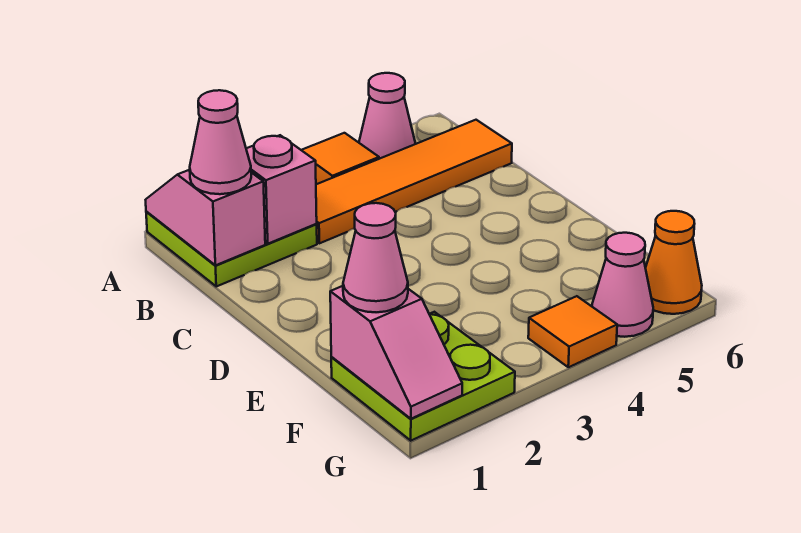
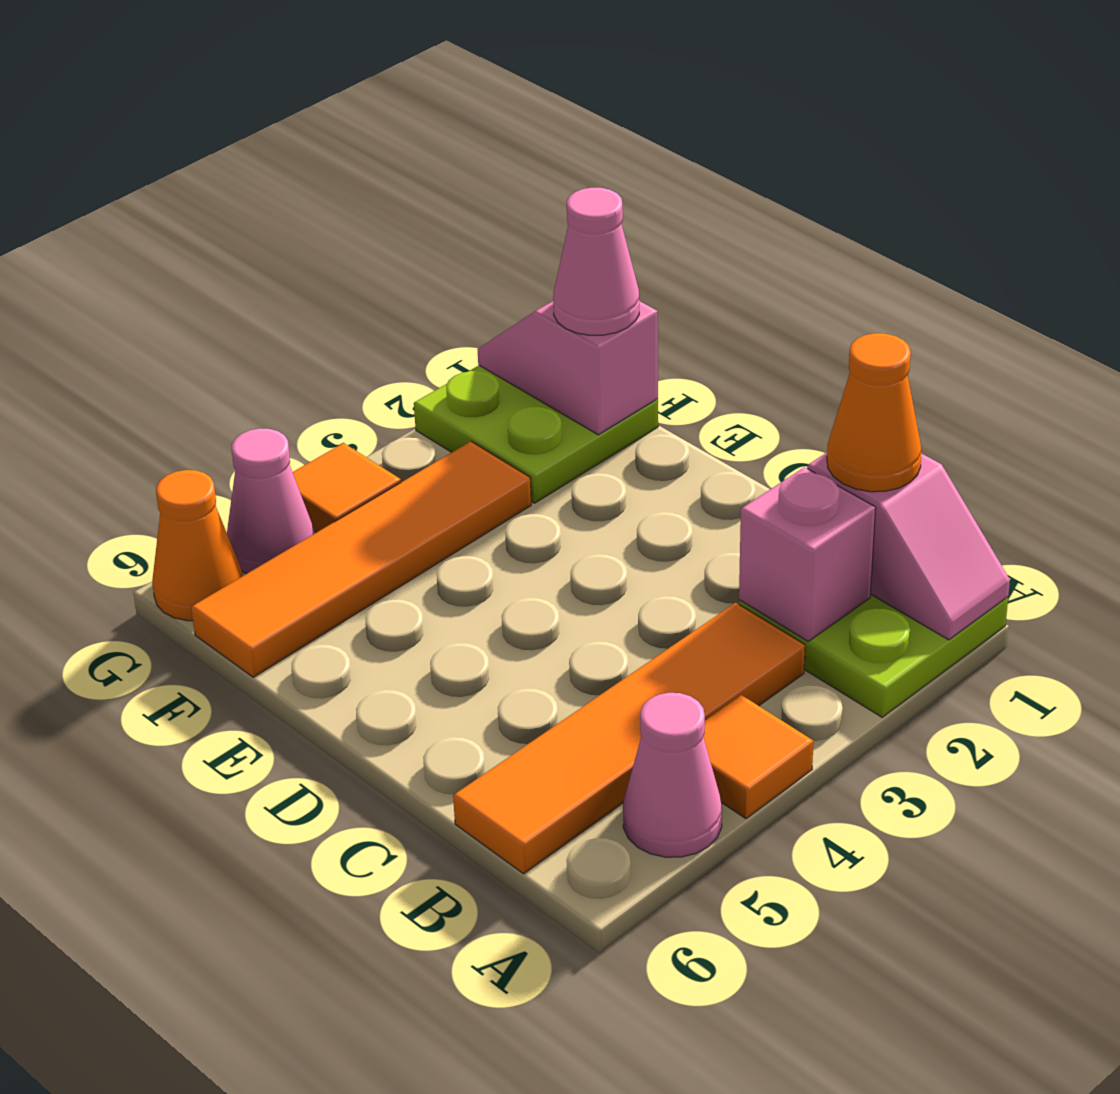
pink 1x1 cone [190,90,251,194] -> orange 1x1 cone [827,333,922,492]
none -> orange 1x4 tile [191,441,531,677]

